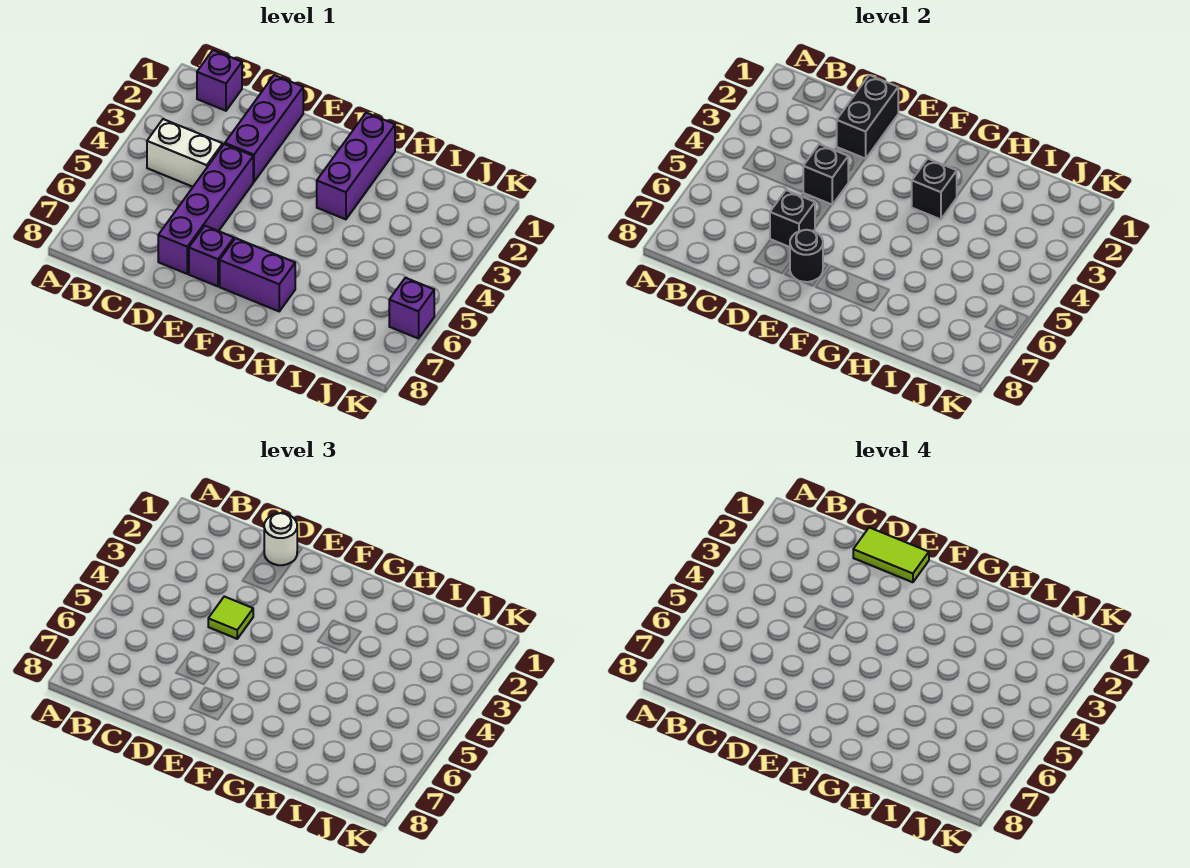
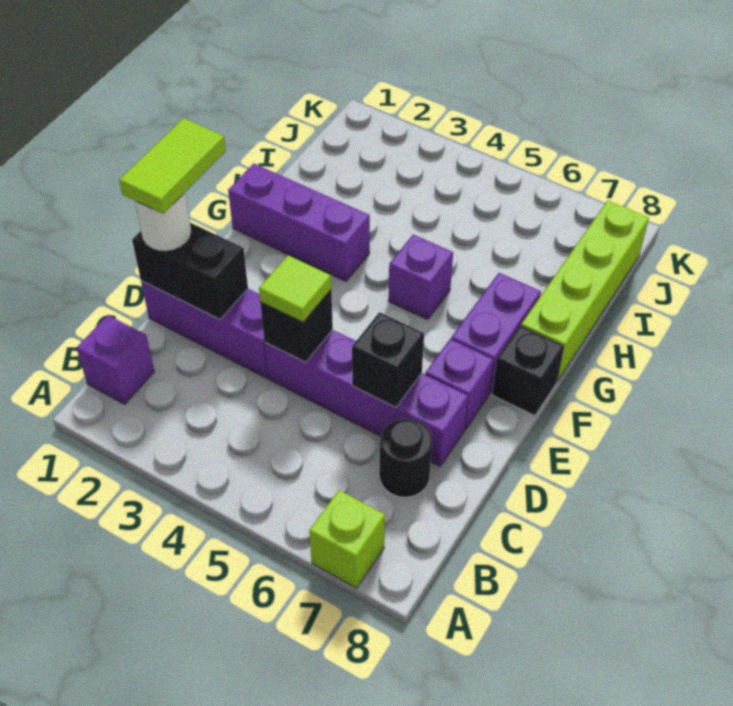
none -> lime 1x1 brick [309,490,385,588]
white 1x2 brick [147,119,223,187] -> none
black 1x1 round brick [790,230,823,282] -> black 1x1 round brick moved to [379,419,432,497]
black 1x1 brick [912,159,957,219] -> black 1x1 brick moved to [492,326,564,416]
none -> lime 1x4 brick [521,201,649,381]
purple 1x1 brick [389,278,434,339] -> purple 1x1 brick moved to [388,235,453,320]

